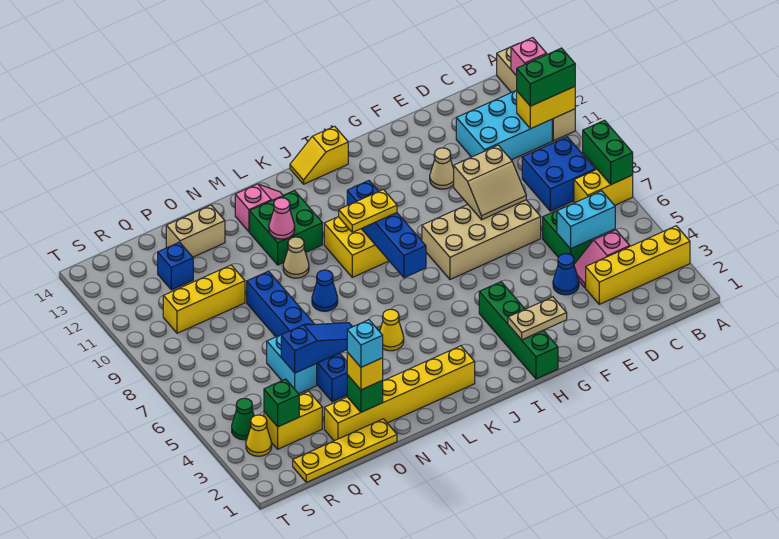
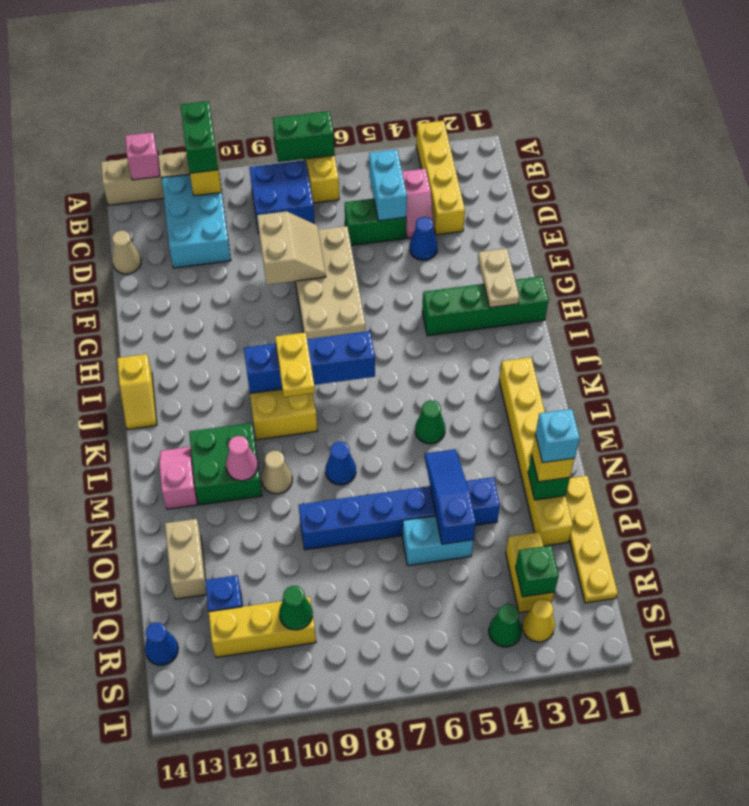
tan 1x1 cone [430,148,454,189] -> tan 1x1 cone moved to [112,231,141,274]
yellow 1x1 cone [380,309,404,351] -> green 1x1 cone [415,400,445,444]
yellow 1x3 brick [163,265,245,333] -> yellow 1x3 brick turned to [209,597,316,657]
none -> green 1x1 cone [279,586,313,630]
none -> blue 1x1 cone [145,622,178,665]

